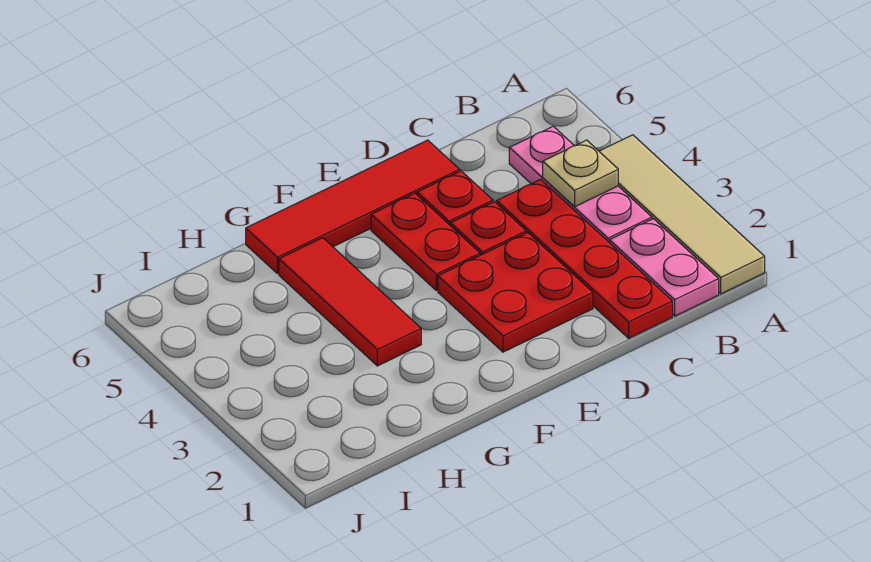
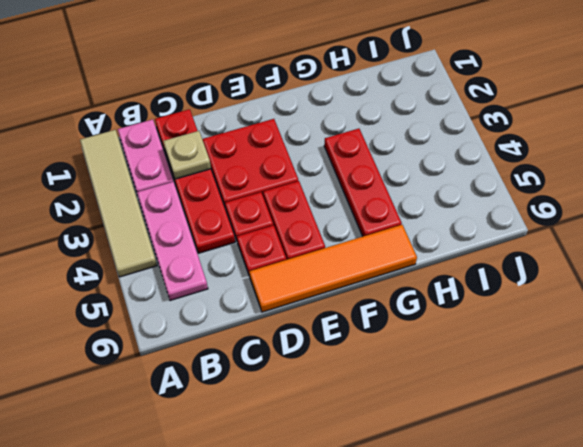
tan 1x1 plate [543,140,618,207] -> tan 1x1 plate moved to [163,131,211,179]
red 1x4 tile [246,140,460,274] -> orange 1x4 tile [249,225,417,312]
red 1x3 tile [279,238,421,366] -> red 1x3 plate [324,129,402,236]

